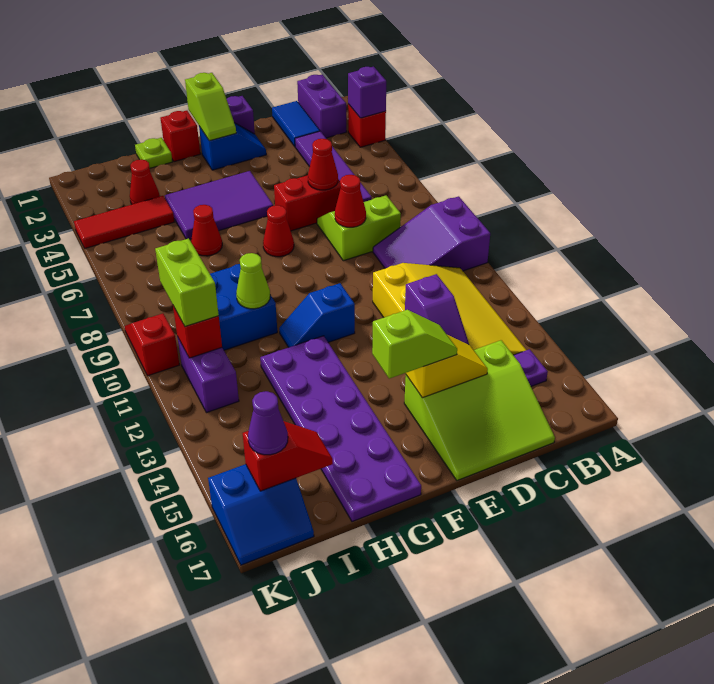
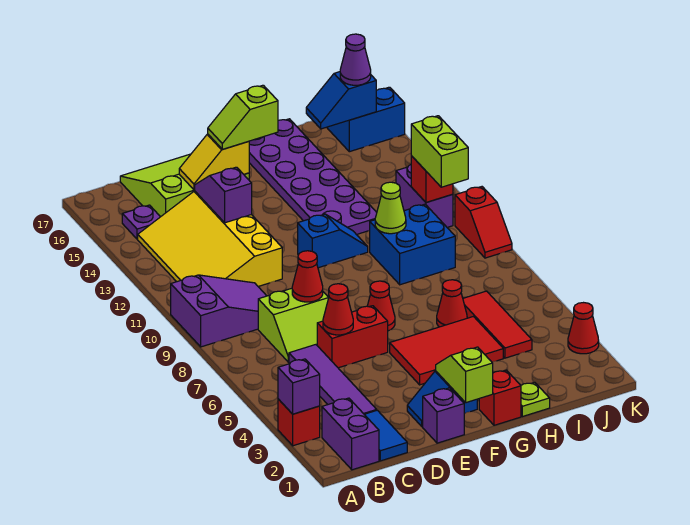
purple 2x3 tile [165,171,273,239] -> red 2x3 tile [390,317,503,385]
red 1x1 cone [130,159,160,204] -> red 1x1 cone moved to [568,303,599,354]
red 1x3 tile [74,196,174,248] -> red 1x3 tile turned to [463,291,532,358]
red 1x2 slope [243,421,333,491] -> blue 1x2 slope [306,72,376,129]

